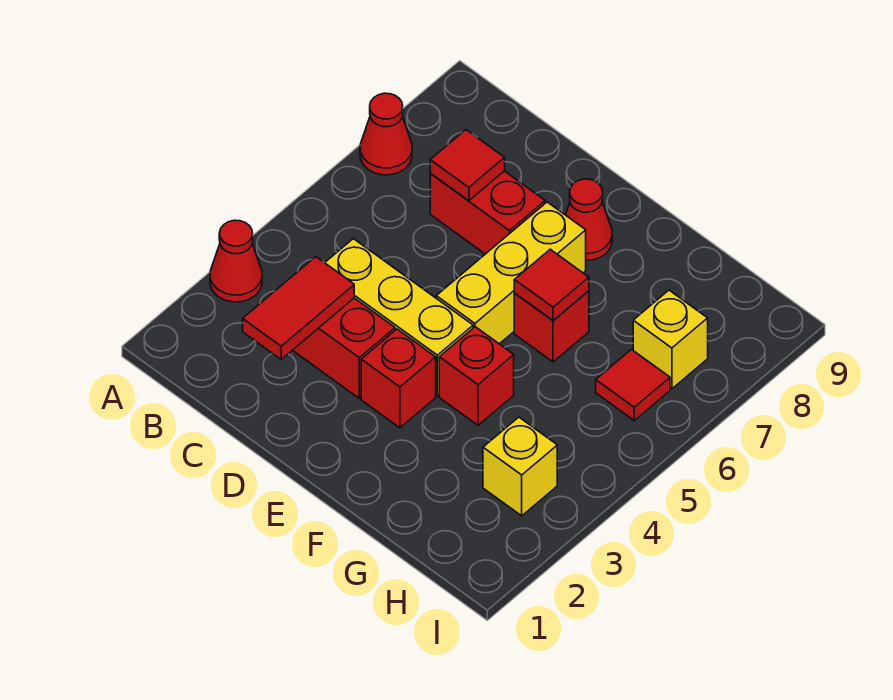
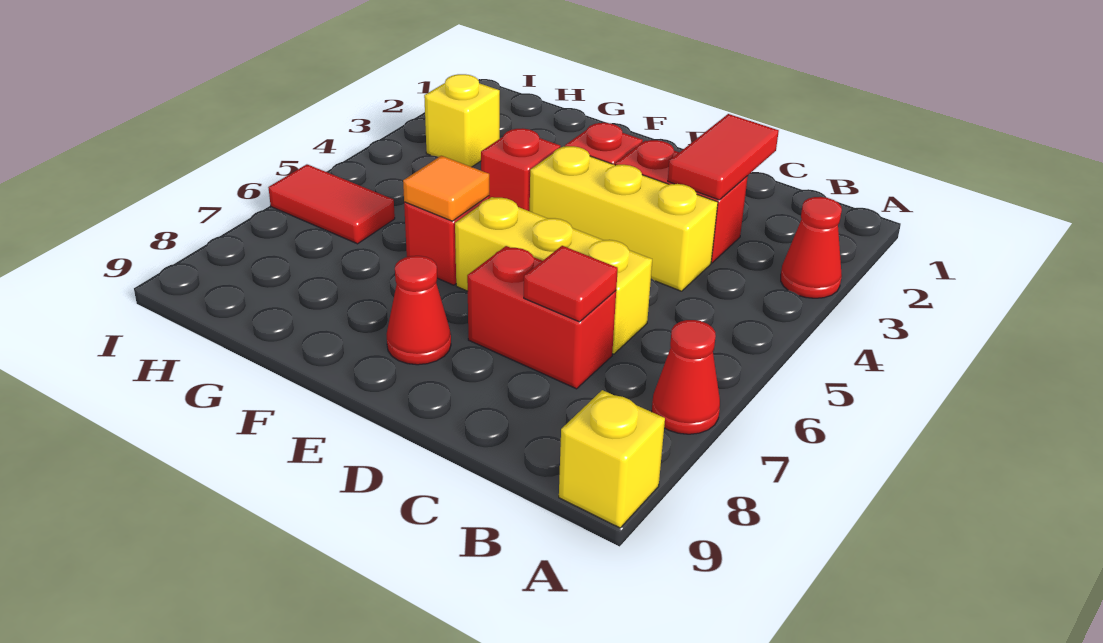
yellow 1x3 brick [436,202,586,344] -> yellow 1x3 brick turned to [455,197,652,354]
red 1x1 tile [514,249,589,320] -> orange 1x1 tile [403,156,489,221]
red 1x1 tile [596,350,670,420] -> red 1x2 tile [268,164,395,244]
yellow 1x1 brick [633,290,708,389] -> yellow 1x1 brick moved to [559,390,665,528]

